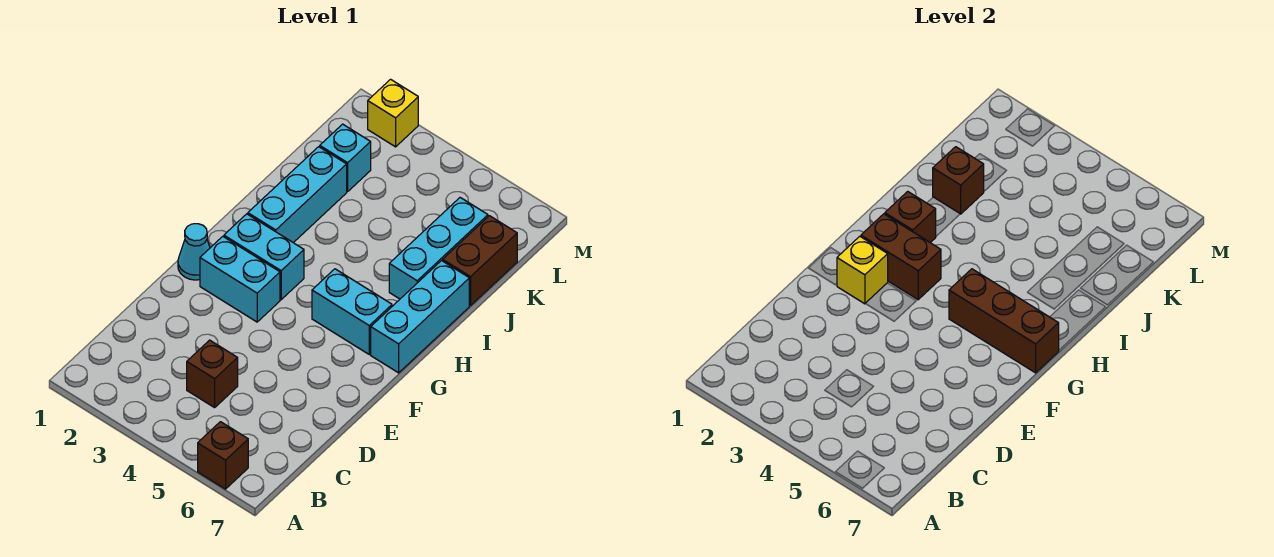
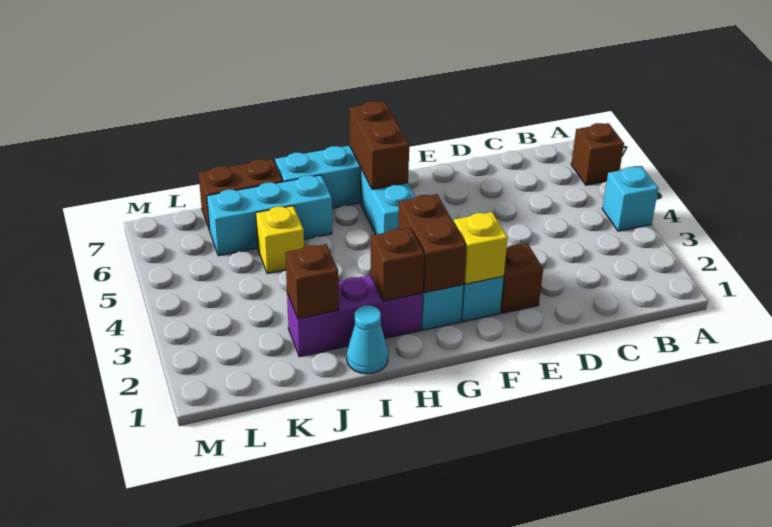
brown 1x1 brick [187,340,238,408] -> brown 1x1 brick moved to [500,243,543,313]
cyan 1x1 cone [178,224,210,280] -> cyan 1x1 cone moved to [347,306,388,374]
brown 1x3 brick [949,269,1059,373] -> brown 1x2 brick [350,101,409,189]
cyan 1x3 brick [248,147,347,243] -> purple 1x3 brick [287,275,422,357]
cyan 1x1 brick [320,124,371,192] -> cyan 1x1 brick moved to [602,166,658,231]
yellow 1x1 brick [368,79,418,147] -> yellow 1x1 brick moved to [256,206,304,274]

